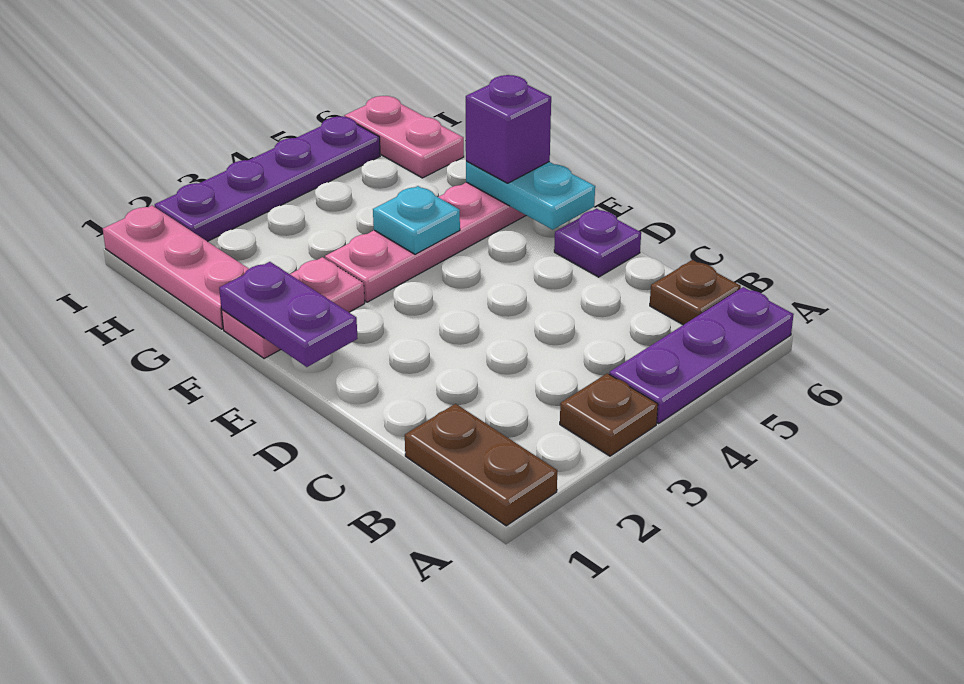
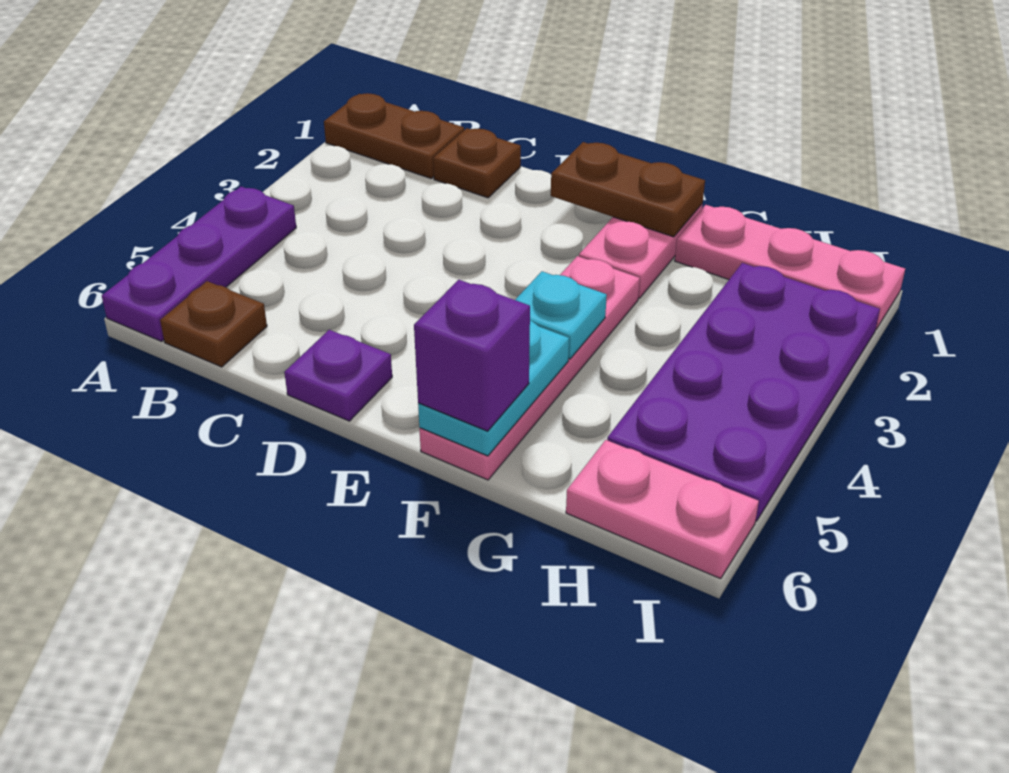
brown 1x1 plate [560,373,658,456] -> brown 1x1 plate moved to [433,128,521,198]
purple 1x2 plate [219,262,358,367] -> brown 1x2 plate [551,142,705,237]
cyan 1x2 plate [466,161,595,230] -> cyan 1x2 plate turned to [418,321,569,456]
purple 1x4 plate [155,116,380,242] -> purple 2x4 plate [607,263,880,521]

